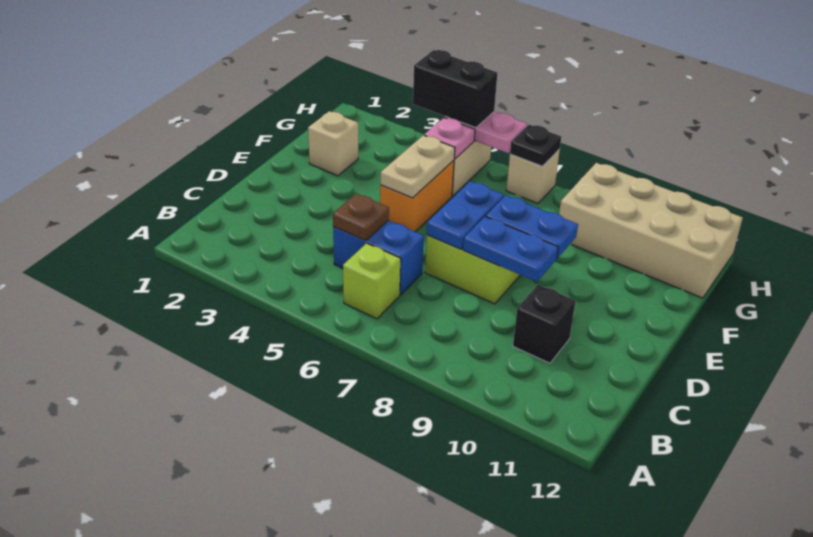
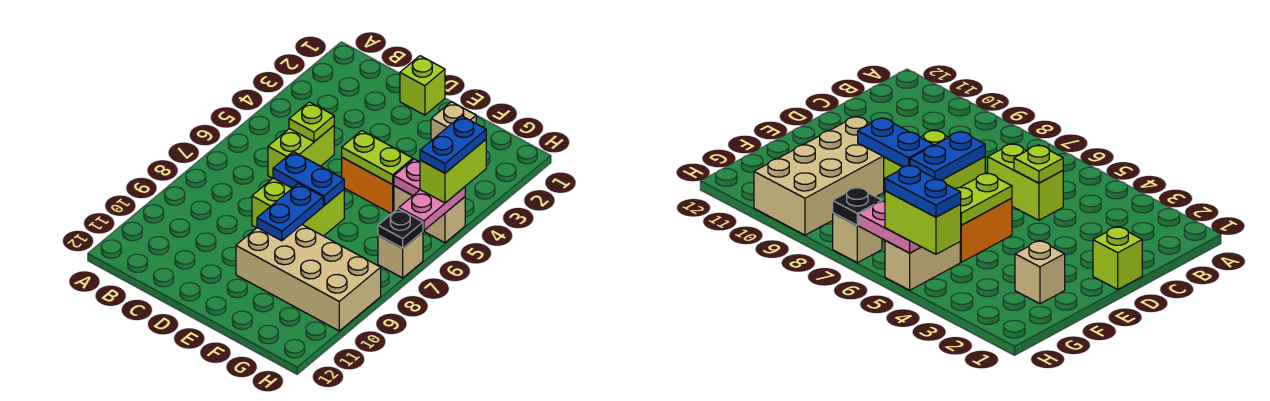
lime 1x1 brick [343,243,401,319] -> lime 1x1 brick moved to [400,56,445,115]
blue 1x2 brick [333,220,424,295] -> lime 1x2 brick [268,126,334,178]
brown 1x1 plate [333,193,389,241] -> lime 1x1 plate [289,102,334,142]
black 1x1 brick [513,285,575,363] -> none
blue 1x2 plate [463,216,558,282] -> blue 1x2 plate moved to [420,116,486,173]
tan 1x2 plate [381,135,455,198] -> lime 1x2 plate [342,131,413,185]
tan 2x4 brick [559,163,743,298] -> tan 2x4 brick turned to [236,225,381,331]
black 1x2 brick [413,50,497,128] -> lime 1x2 brick [420,140,486,203]

